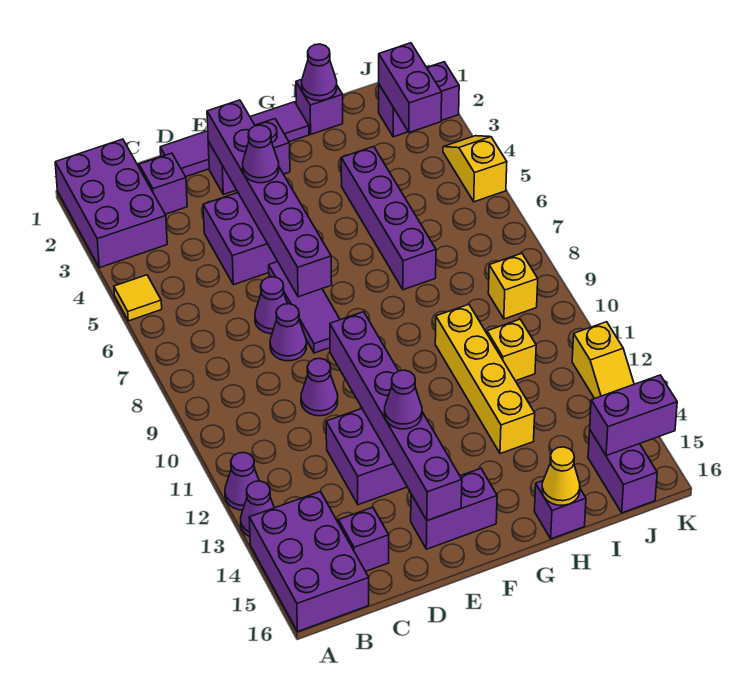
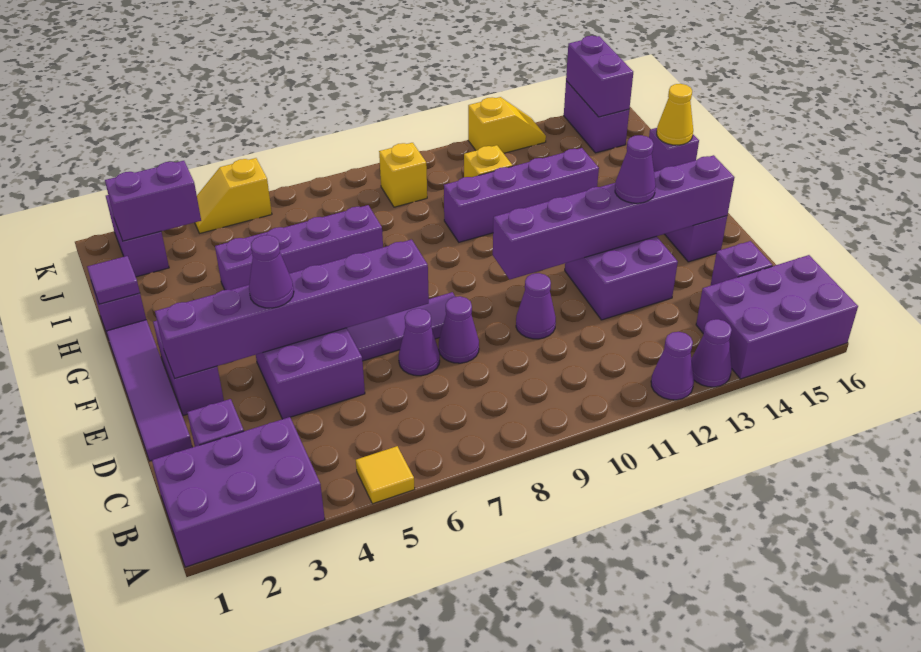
purple 1x1 cone [302,44,337,101] -> purple 1x1 tile [87,256,140,304]
yellow 1x4 brick [435,304,535,454] -> purple 1x4 brick [444,148,599,242]
purple 1x2 brick [588,430,657,513] -> purple 1x2 brick turned to [564,81,629,153]

